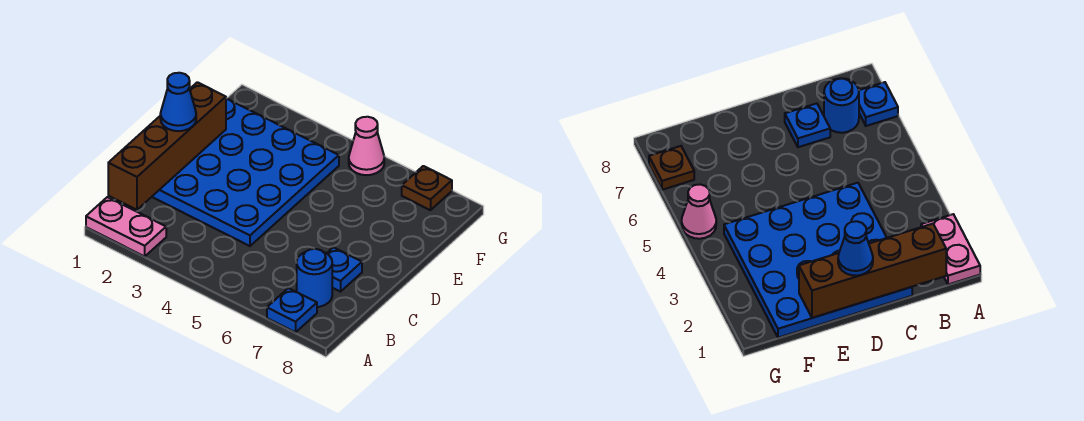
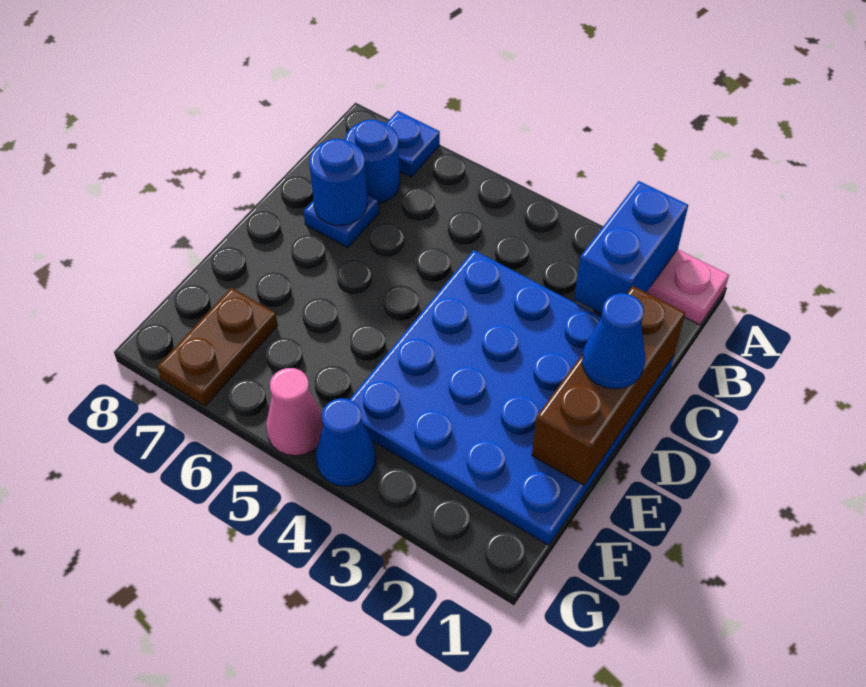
none -> blue 1x2 brick [574,181,688,314]
brown 1x4 brick [108,82,226,210] -> brown 1x3 brick [532,286,685,485]
none -> blue 1x1 round brick [309,139,367,226]
none -> blue 1x1 cone [316,398,376,486]
brown 1x1 plate [402,166,452,210] -> brown 1x2 plate [157,288,278,406]

